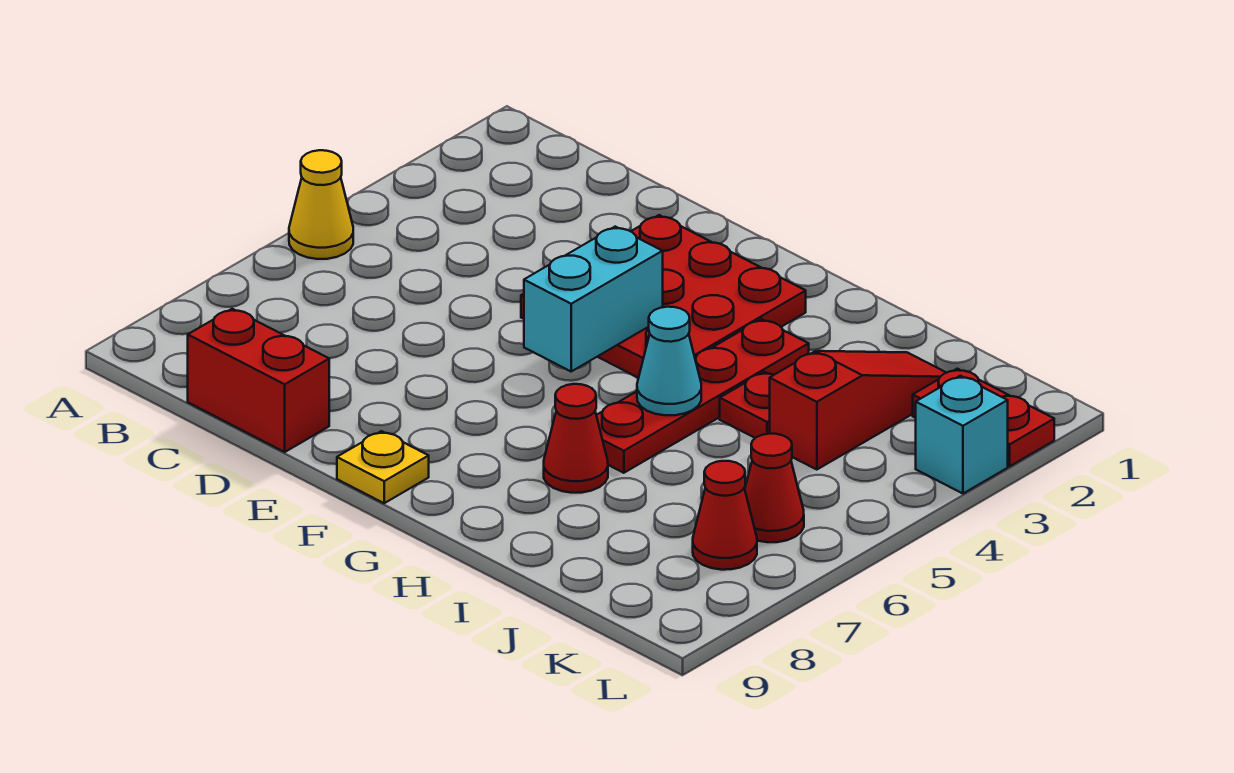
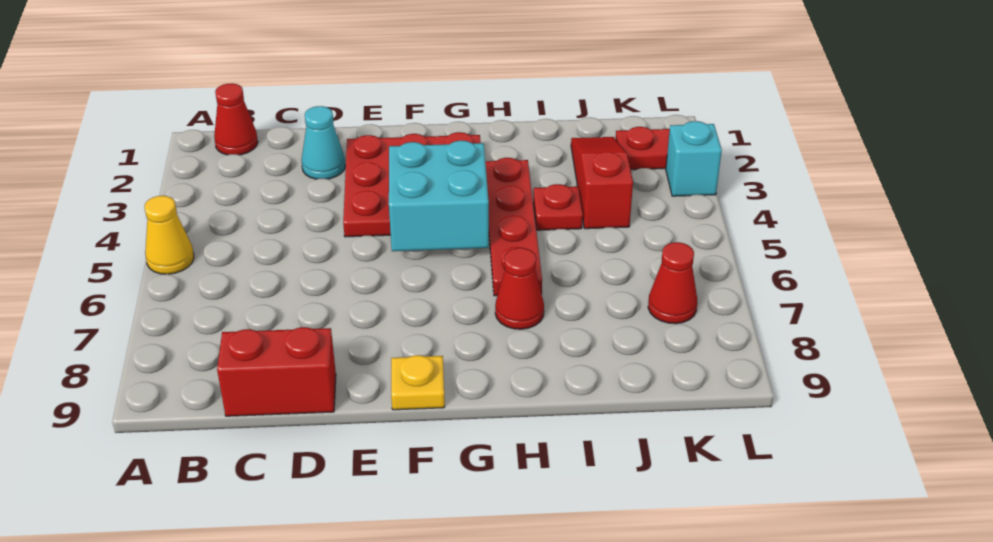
cyan 1x2 brick [524,227,663,371] -> cyan 2x2 brick [389,141,489,251]
cyan 1x1 cone [637,307,701,415] -> cyan 1x1 cone moved to [301,106,345,179]
red 1x1 cone [745,434,804,542] -> red 1x1 cone moved to [214,83,258,155]

